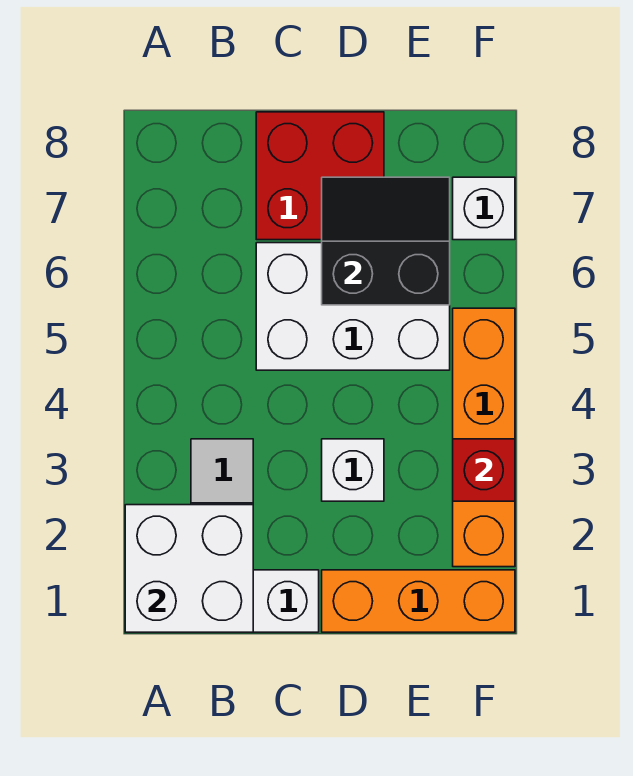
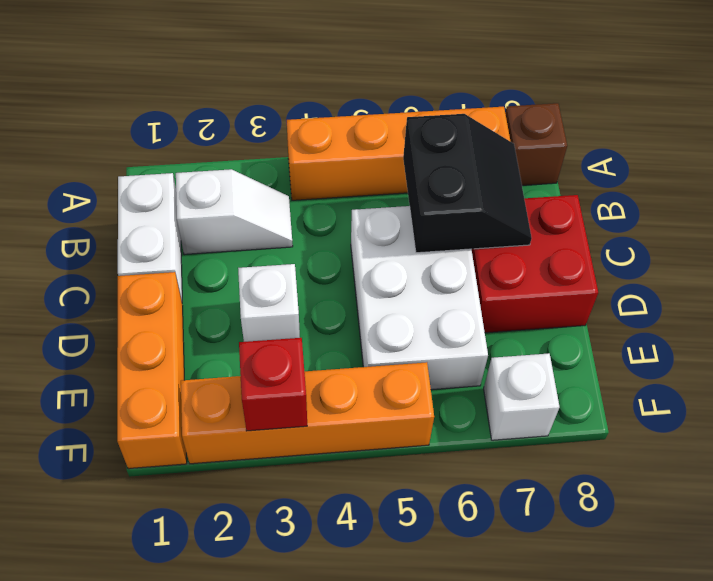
white 2x2 brick [125,505,253,632] -> none
none -> orange 1x4 brick [287,107,510,200]
none -> brown 1x1 brick [505,103,567,185]
black 2x2 slope [322,177,450,305] -> black 2x2 slope moved to [403,114,532,253]

